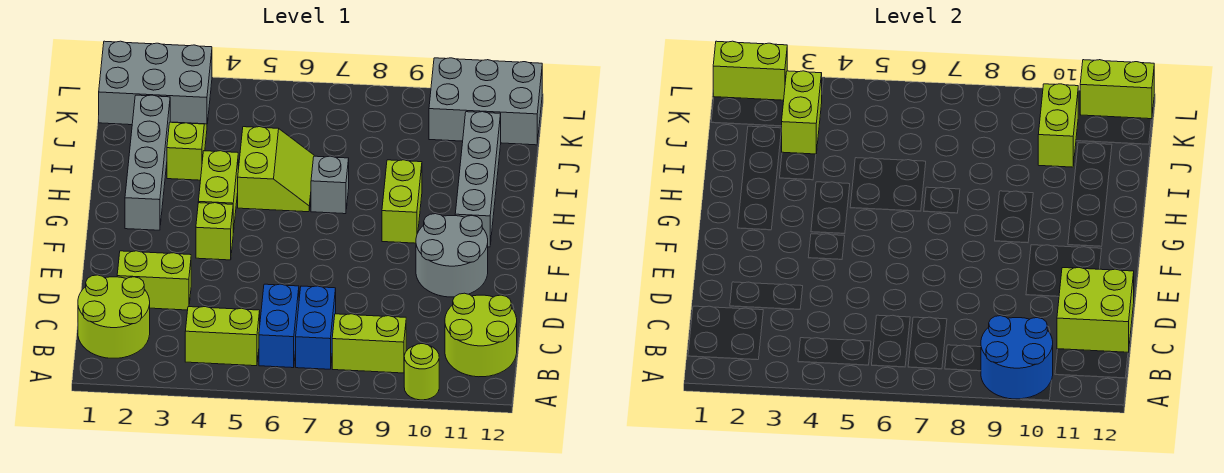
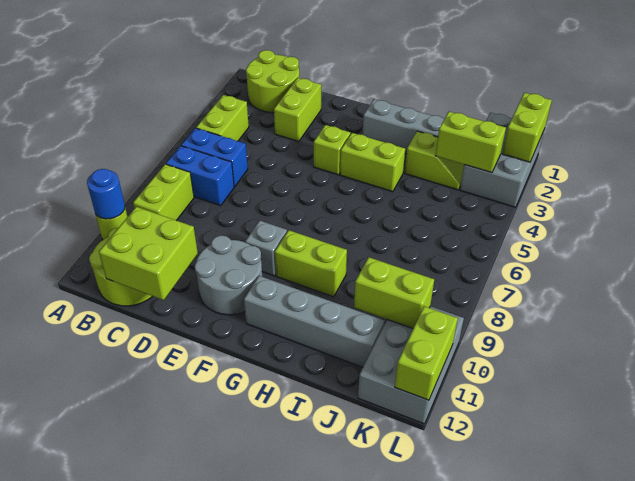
blue 2x2 round brick [981,316,1053,399] -> blue 1x1 round brick [87,169,125,219]
lime 2x2 slope [238,127,314,212] -> none
grey 1x1 brick [311,156,349,214] -> grey 1x1 brick moved to [245,220,287,276]

